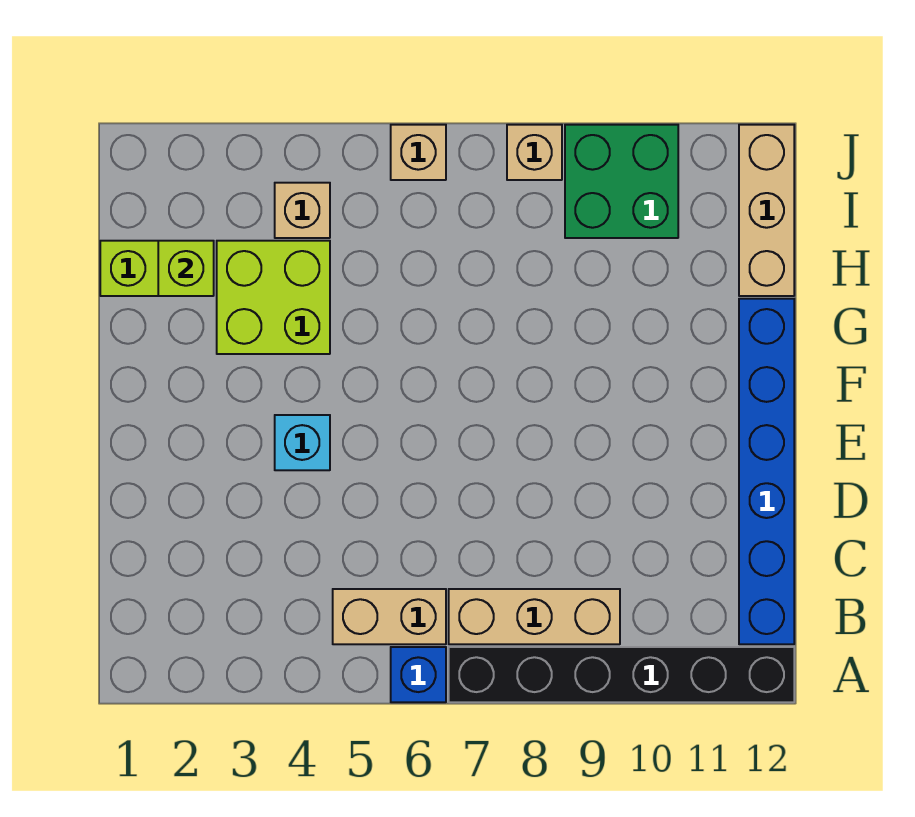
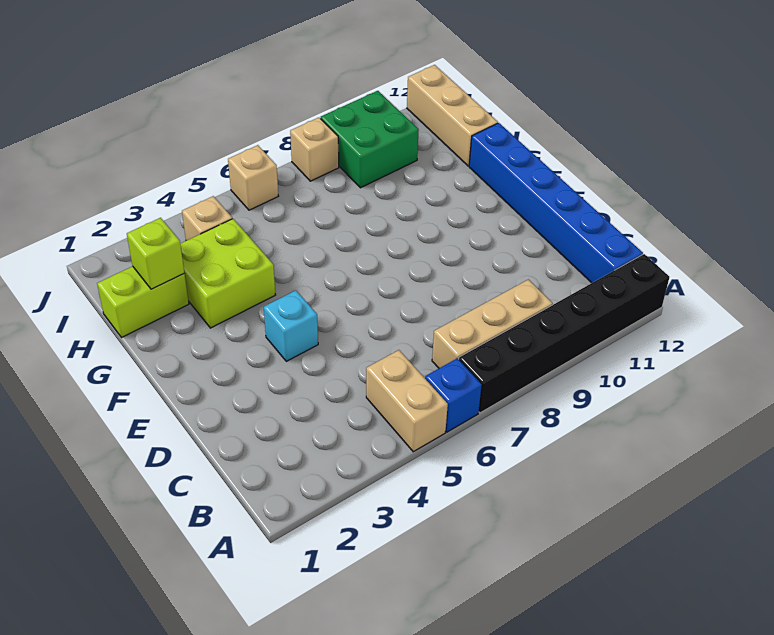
tan 1x2 brick [333,589,446,644] -> tan 1x2 brick turned to [366,350,448,452]

